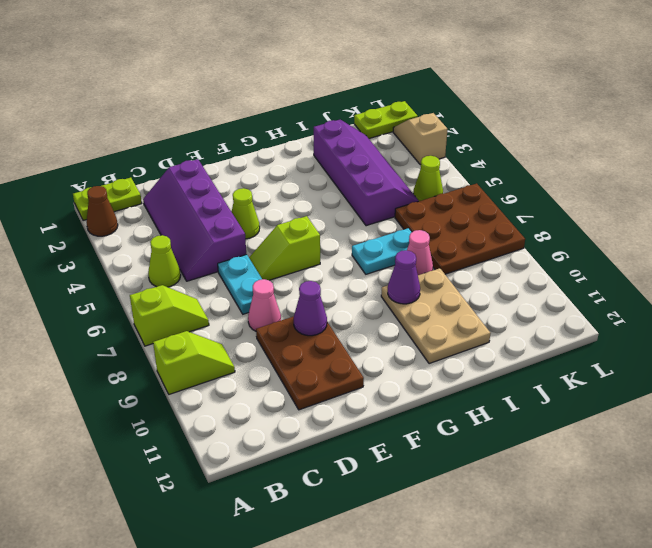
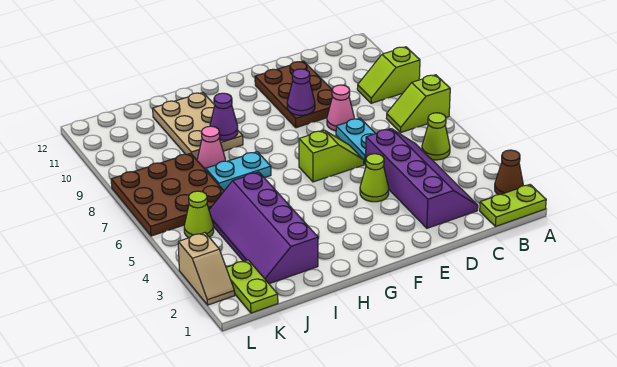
lime 1x2 plate [354,101,418,138] -> lime 1x2 plate turned to [226,260,278,313]

